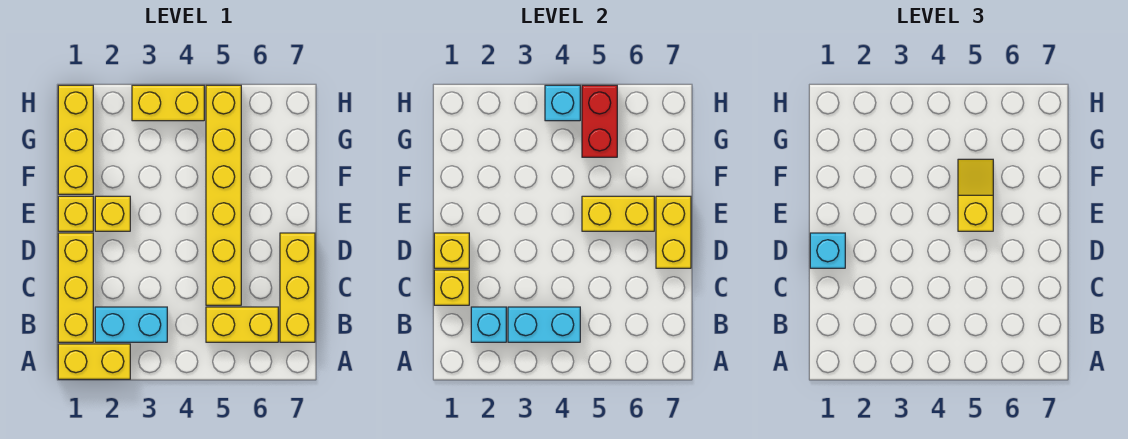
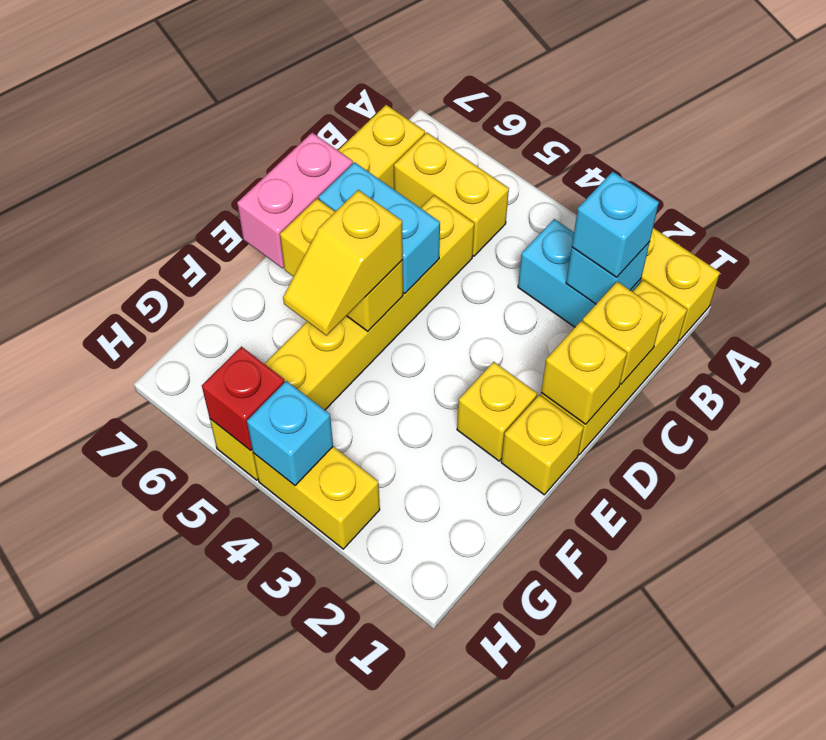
cyan 1x2 brick [508,307,580,342] -> cyan 1x2 brick moved to [319,162,440,293]
cyan 1x1 brick [810,233,845,268] -> cyan 1x1 brick moved to [572,172,659,277]
yellow 1x2 brick [656,196,691,268] -> pink 1x2 brick [237,133,353,268]
yellow 1x3 brick [58,85,93,194] -> none
red 1x2 brick [582,85,617,157] -> red 1x1 brick [202,347,285,450]

